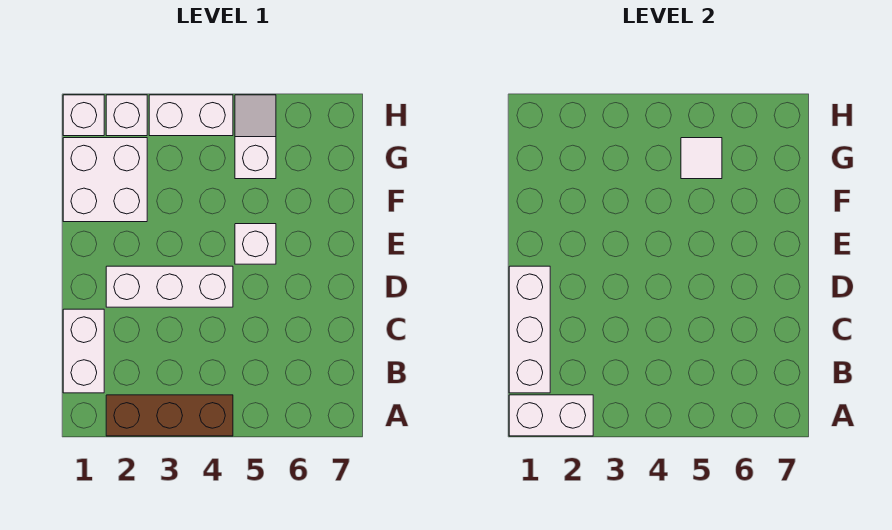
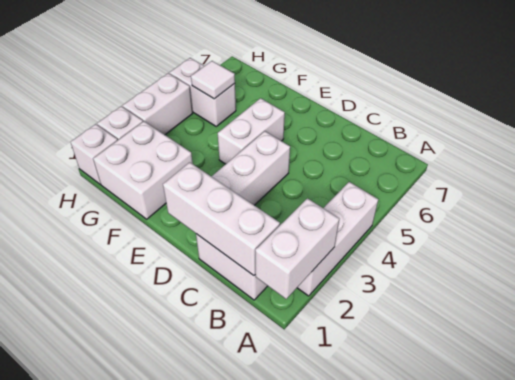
brown 1x3 brick [106,395,233,436] -> white 1x3 brick [297,182,378,296]
white 1x1 brick [235,224,276,264] -> white 1x2 brick [218,98,285,164]
white 1x2 slope [235,95,276,179] -> white 1x2 brick [169,58,236,126]

